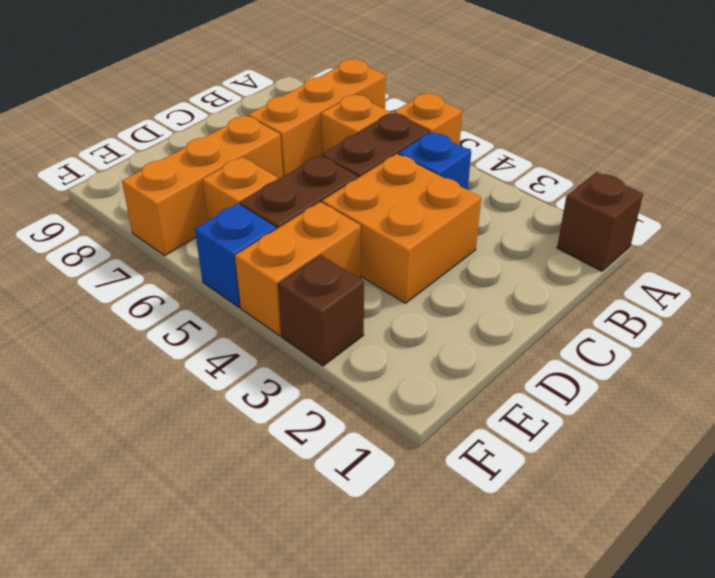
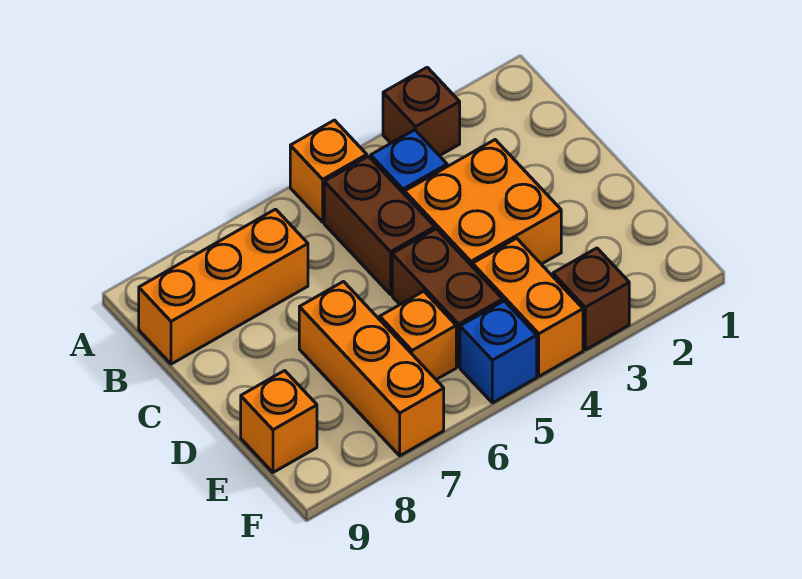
brown 1x1 brick [557,172,643,271] -> brown 1x1 brick moved to [383,67,460,156]
orange 1x3 brick [248,59,386,177] -> orange 1x3 brick turned to [139,209,308,364]
orange 1x1 brick [321,95,390,154] -> orange 1x1 brick moved to [241,371,317,472]

